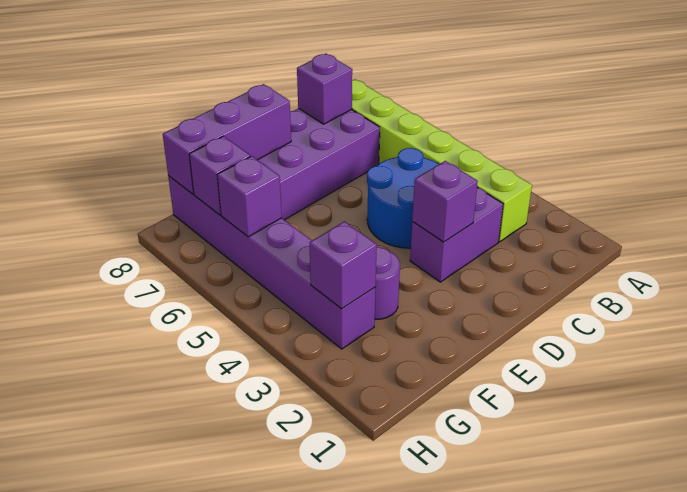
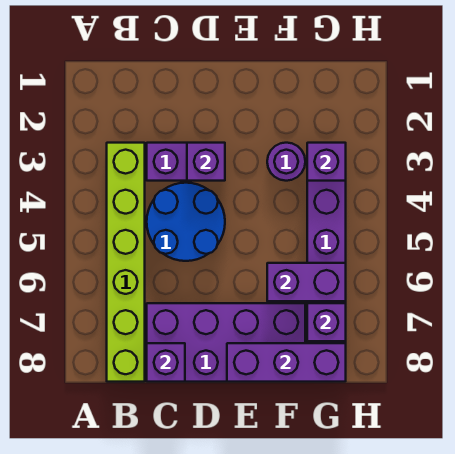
purple 1x1 brick [217,156,282,237] -> purple 1x2 brick [267,263,346,301]

